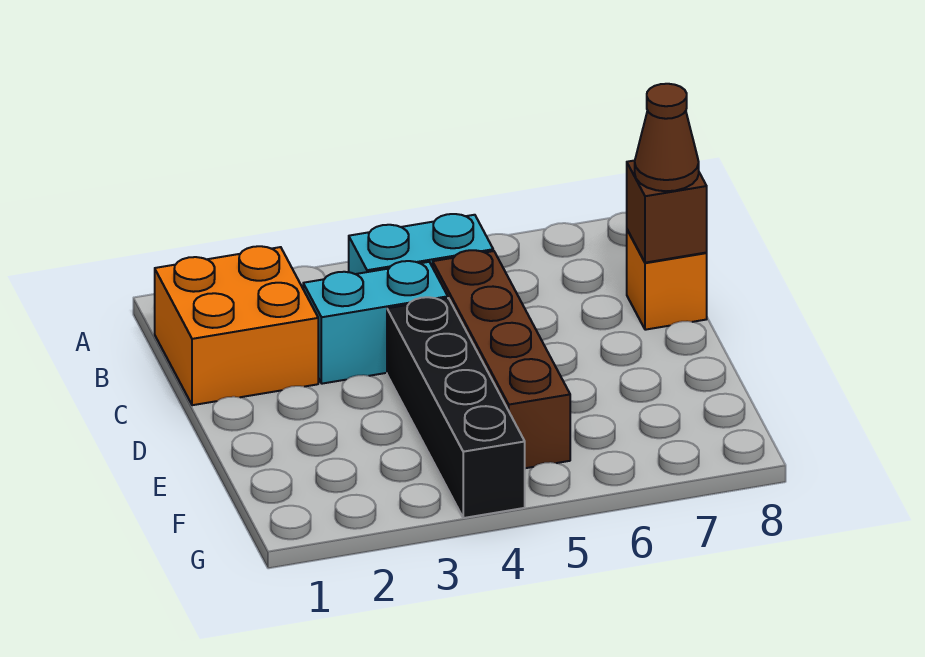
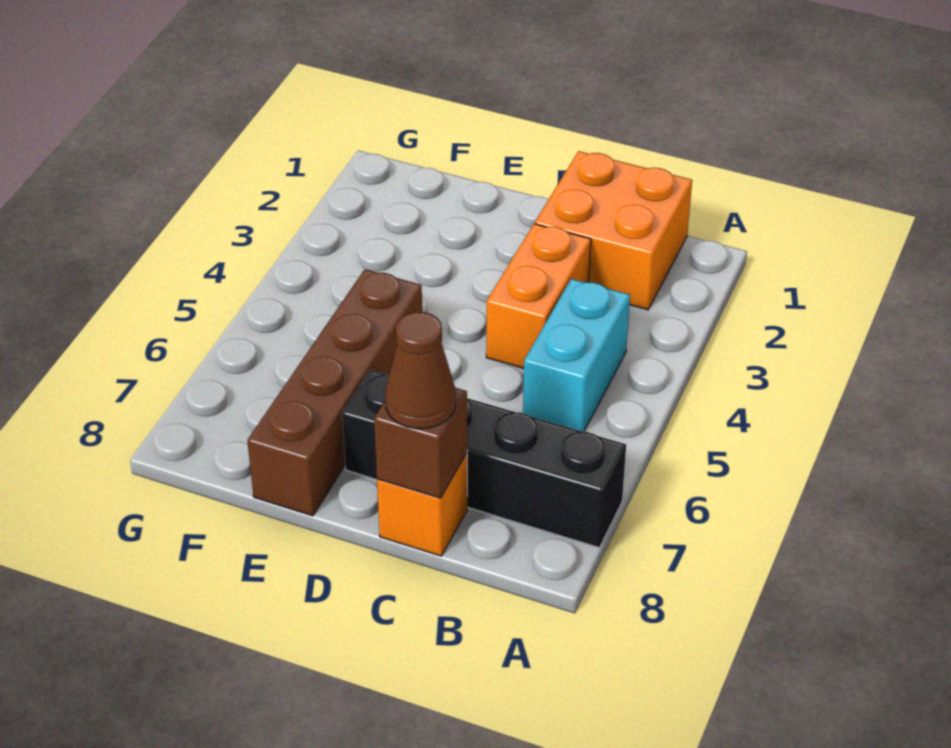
cyan 1x2 brick [303,261,448,384] -> orange 1x2 brick [486,224,591,368]
brown 1x4 brick [433,250,570,468] -> brown 1x4 brick turned to [247,269,422,516]
black 1x4 brick [387,297,525,518] -> black 1x4 brick moved to [342,370,626,548]

